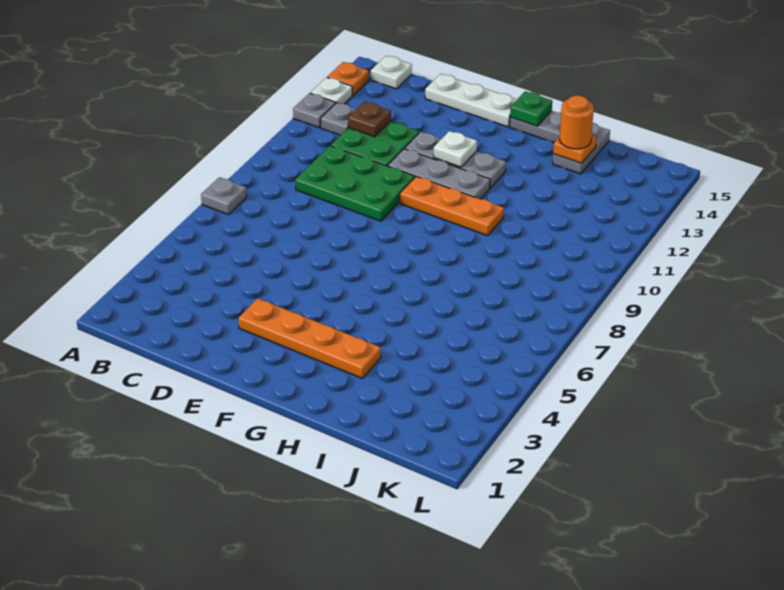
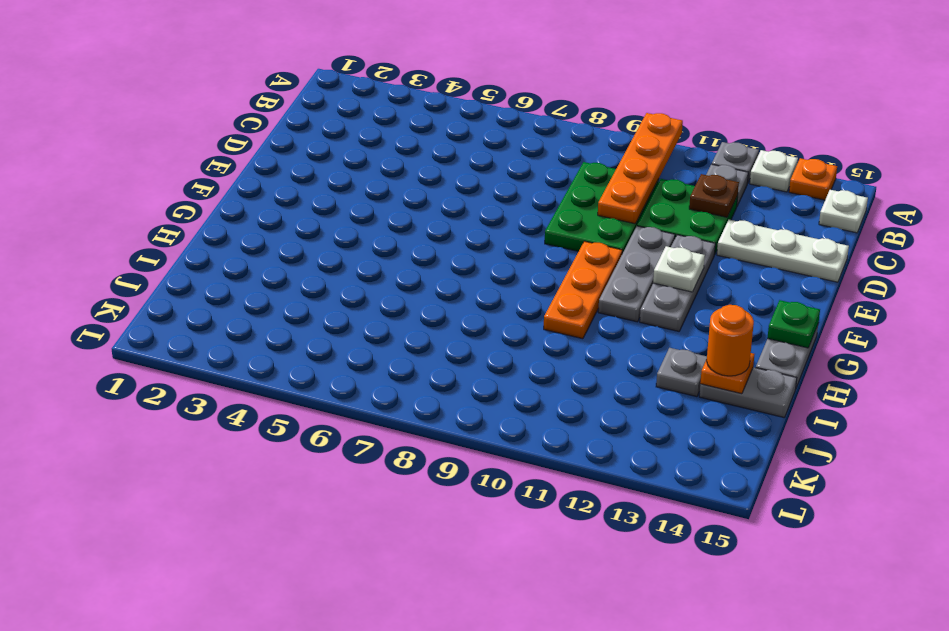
grey 1x1 plate [201,177,247,215] -> grey 1x1 plate moved to [656,348,707,397]
white 1x3 plate [425,74,517,127] -> white 1x3 plate turned to [717,220,849,282]
orange 1x4 plate [238,298,381,378] -> orange 1x4 plate moved to [598,113,683,224]

